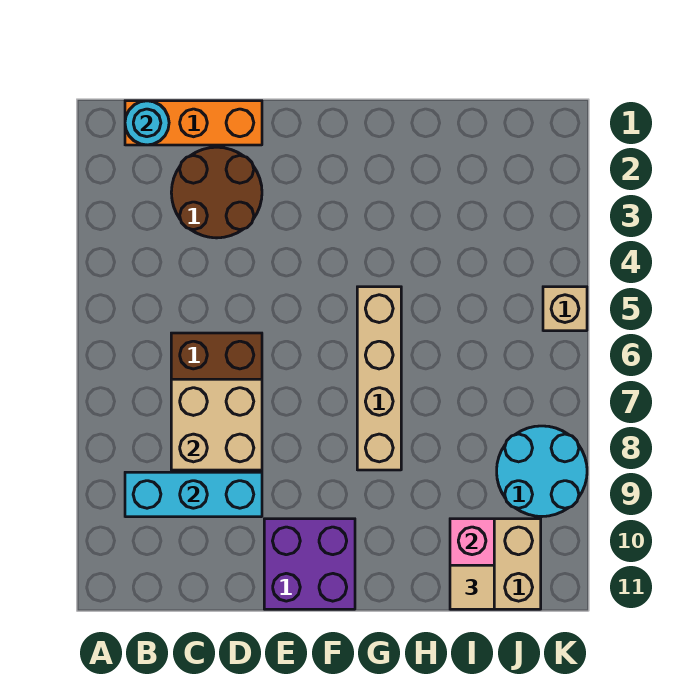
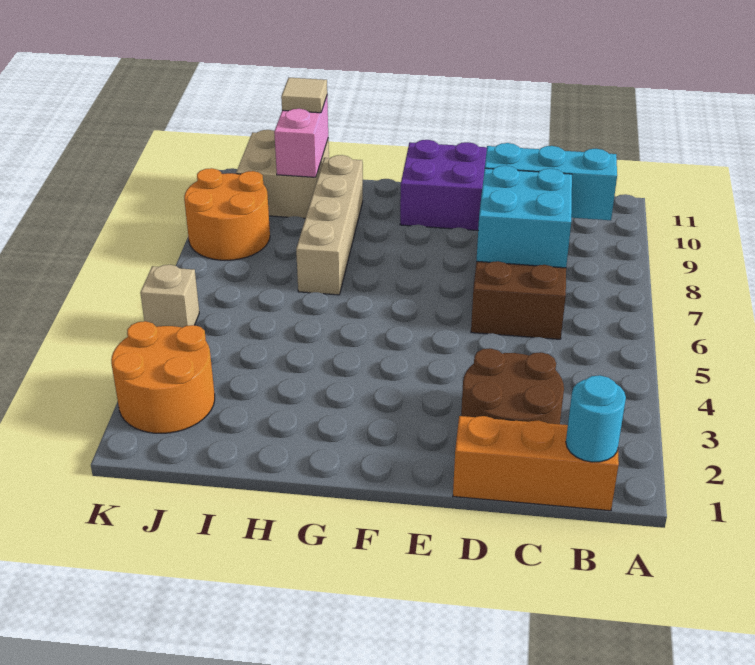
tan 2x2 brick [171,379,262,470] -> cyan 2x2 brick [477,166,572,268]
tan 1x4 brick [357,287,401,470] -> tan 1x4 brick moved to [296,155,363,295]
none -> orange 2x2 round brick [111,321,215,433]
cyan 2x2 round brick [497,426,587,517] -> orange 2x2 round brick [184,168,270,260]

